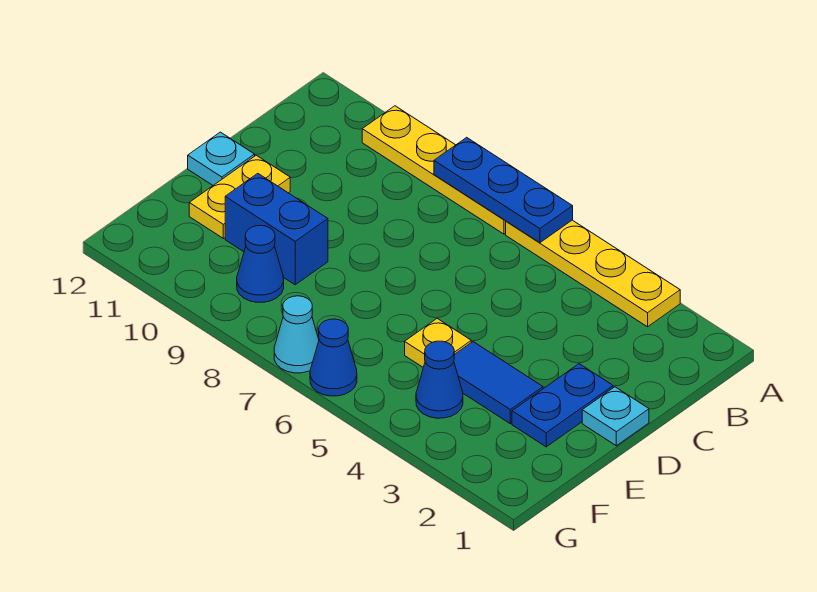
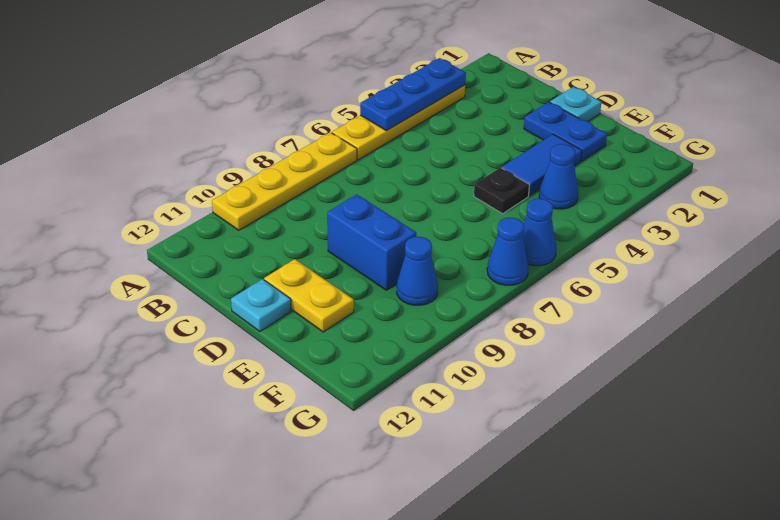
blue 1x3 plate [434,137,573,243] -> blue 1x3 plate moved to [360,58,466,131]
yellow 1x1 plate [405,319,471,367] -> black 1x1 plate [474,168,529,214]
blue 1x2 brick [225,174,328,285] -> blue 1x2 brick turned to [327,194,416,290]
cyan 1x1 cone [274,296,319,373] -> blue 1x1 cone [487,217,529,285]

